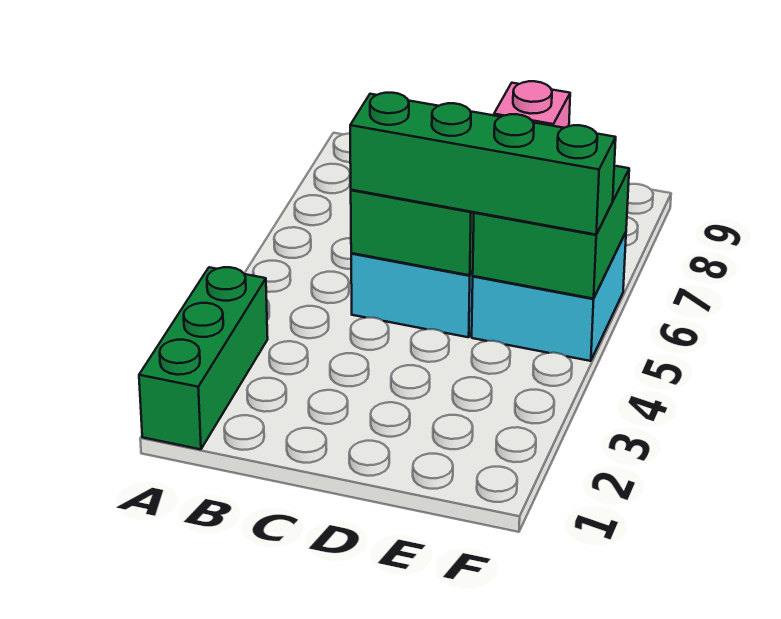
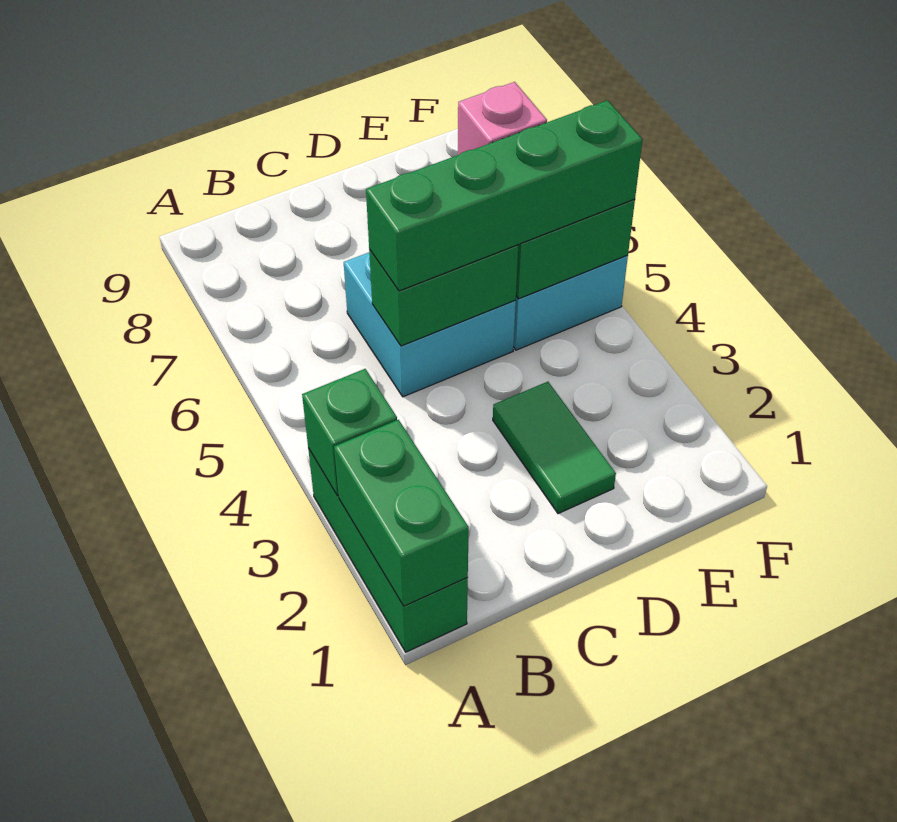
none -> green 1x2 brick [334,420,469,606]
none -> green 1x1 brick [302,369,397,496]
none -> green 1x2 tile [493,382,616,514]

